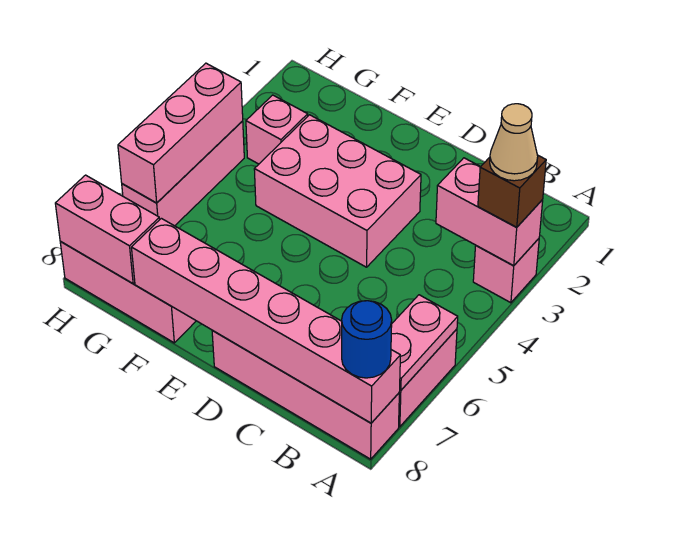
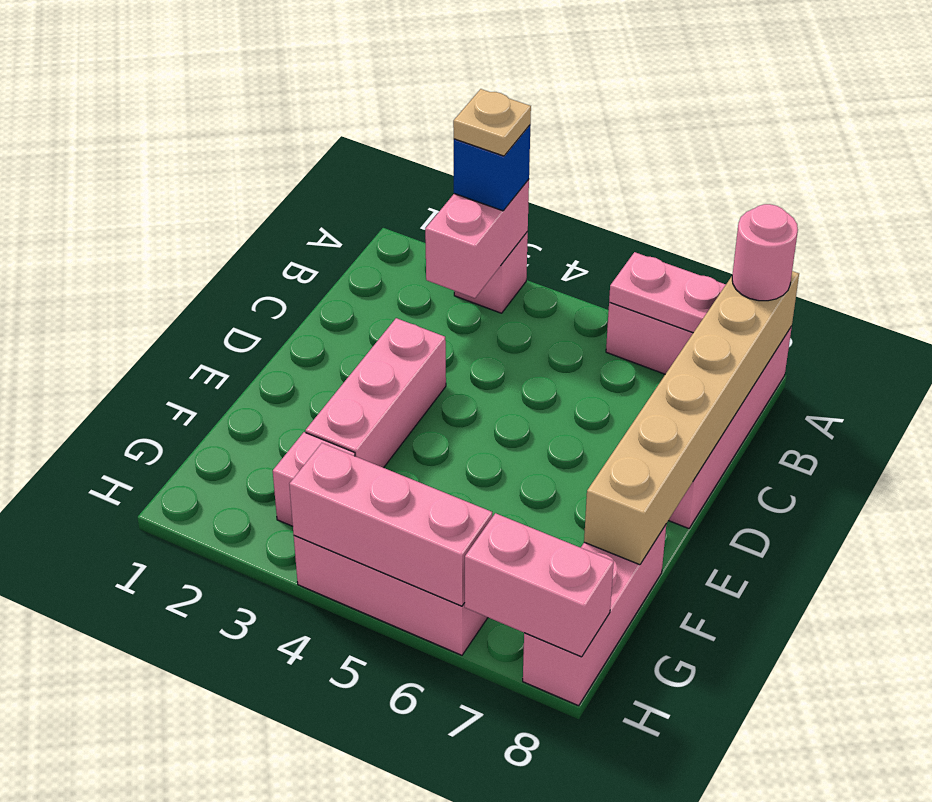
brown 1x1 brick [478,155,546,227] -> blue 1x1 brick [454,125,530,211]
tan 1x1 cone [490,104,538,181] -> tan 1x1 plate [453,89,531,156]
pink 1x6 brick [131,218,400,423] -> tan 1x6 brick [584,271,799,565]
blue 1x1 round brick [342,301,392,378] -> pink 1x1 round brick [732,204,798,301]
pink 2x3 brick [254,115,421,267] -> pink 1x3 brick [305,318,446,468]
pink 1x2 brick [55,175,160,284] -> pink 1x2 brick turned to [465,513,614,657]

